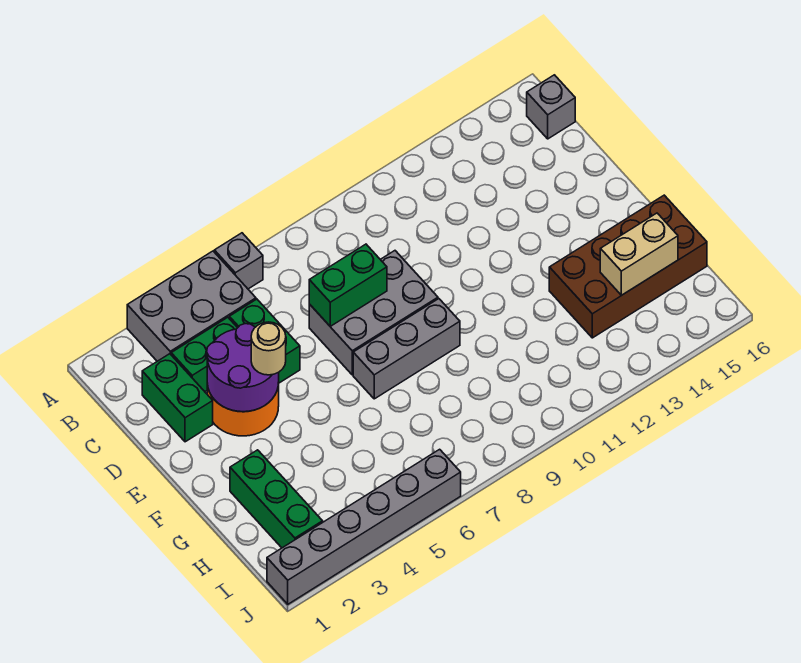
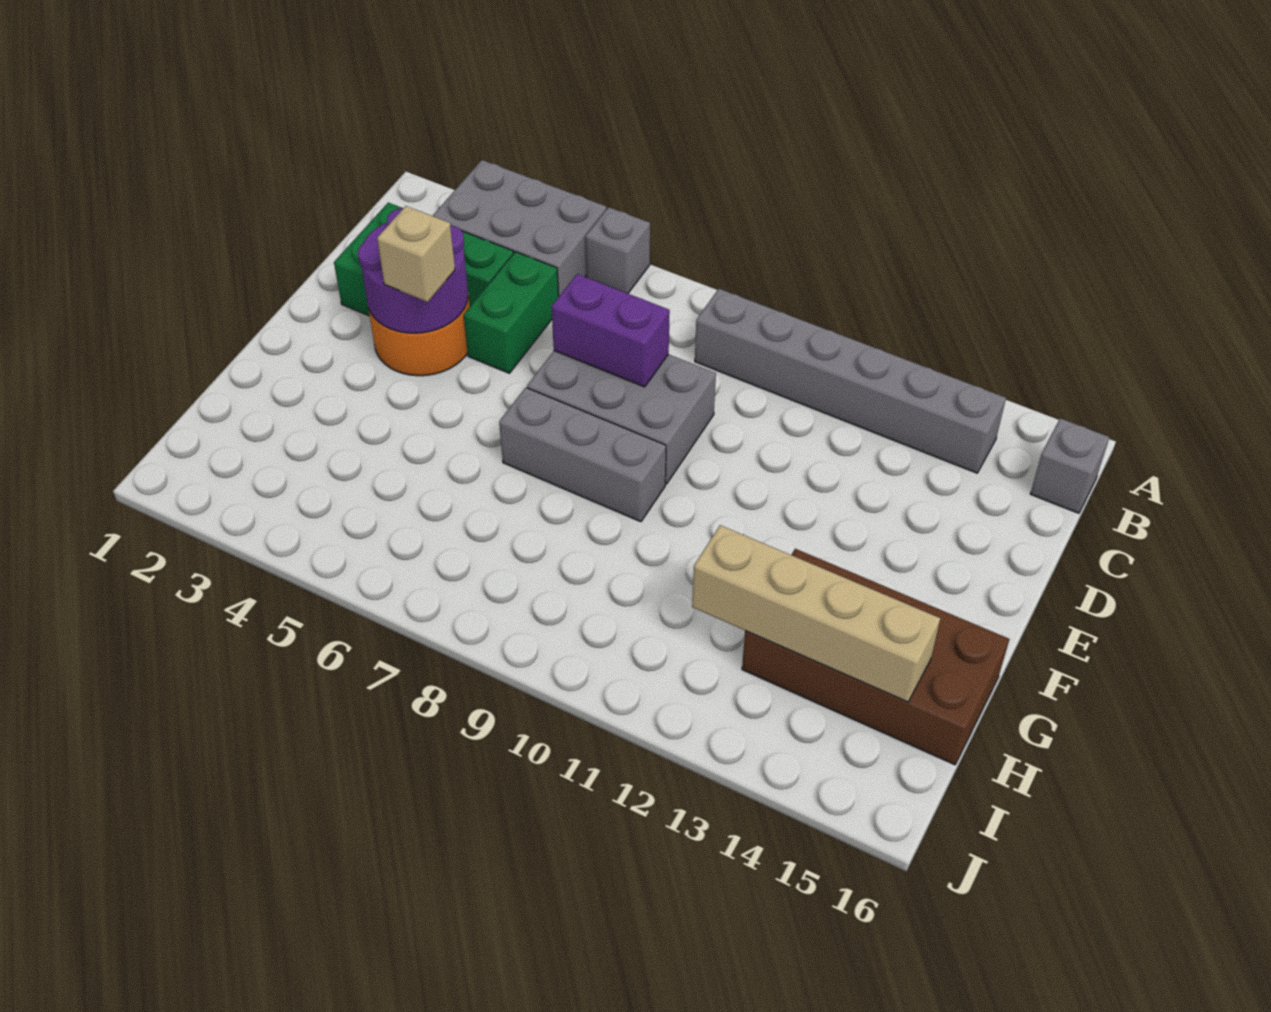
green 1x2 brick [309,244,387,326] -> purple 1x2 brick [551,274,670,387]
tan 1x1 round brick [251,322,286,375] -> tan 1x1 brick [377,206,455,302]
green 1x3 brick [230,450,323,548] -> none
tan 1x2 brick [600,213,678,295] -> tan 1x4 brick [692,525,940,702]
grey 1x6 brick [267,449,461,604] -> grey 1x6 brick moved to [695,289,1006,473]

